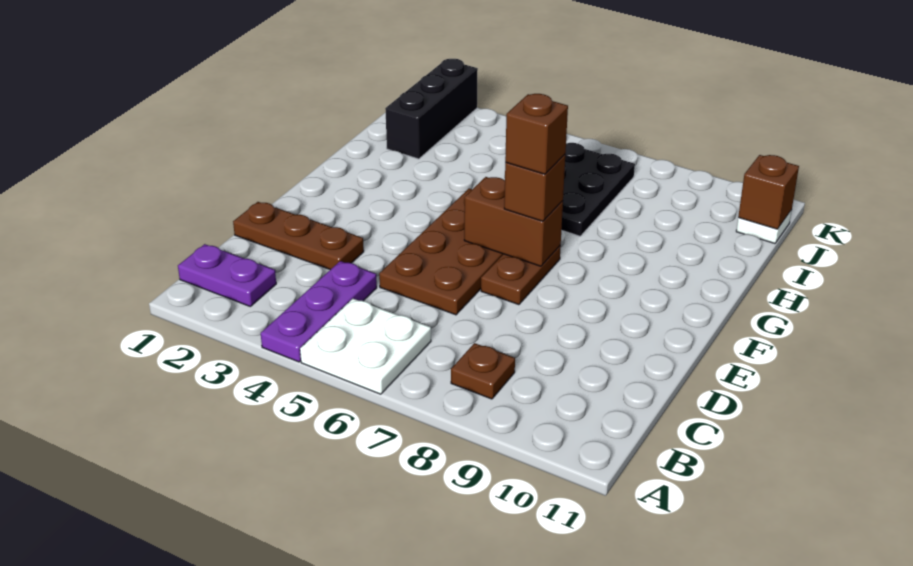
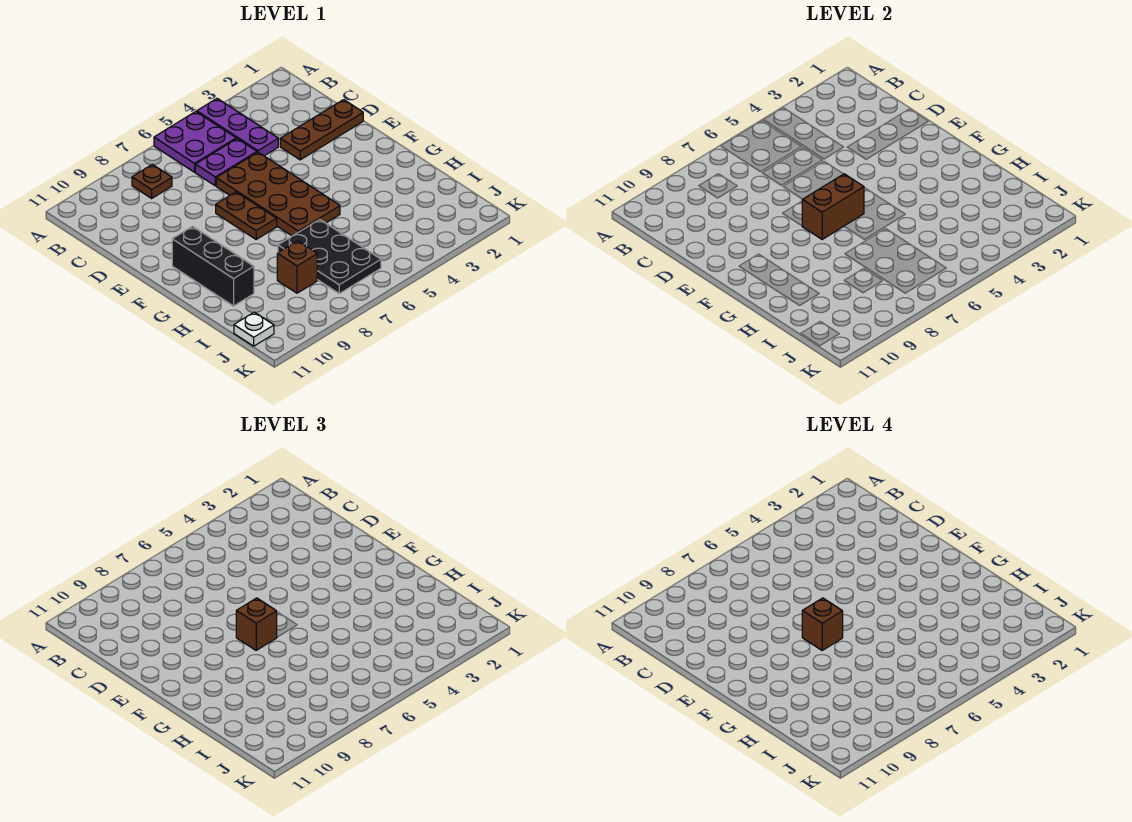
white 2x2 plate [300,299,431,394] -> purple 2x2 plate [154,112,236,172]
purple 1x2 plate [178,244,276,306] -> purple 1x2 plate moved to [195,139,257,186]
black 1x3 brick [385,59,478,159] -> black 1x3 brick moved to [172,226,254,306]
brown 1x1 brick [738,155,799,229] -> brown 1x1 brick moved to [277,241,317,293]

